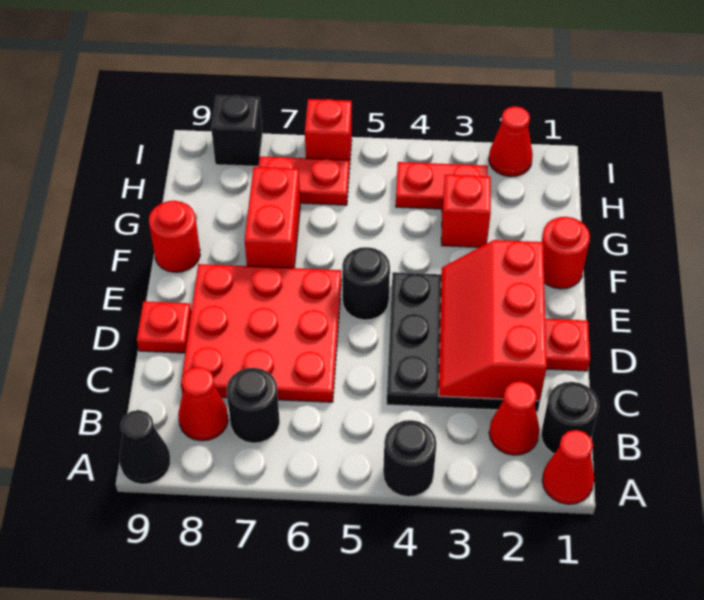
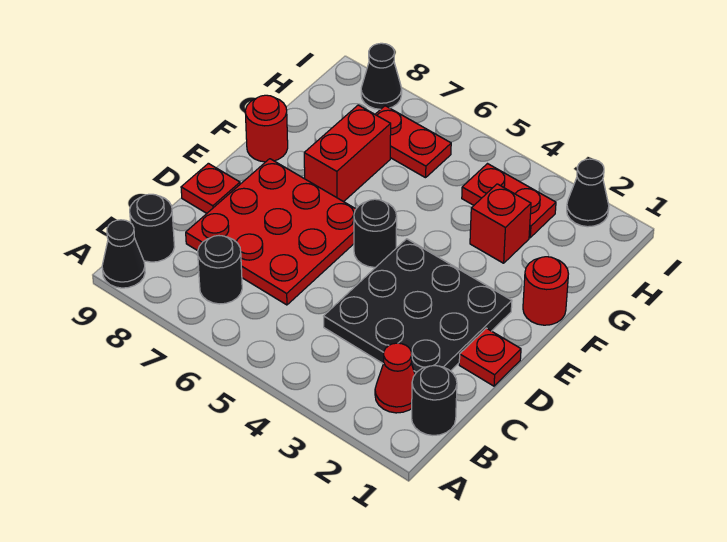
red 1x1 cone [542,430,594,504] -> none
black 1x1 round brick [383,420,437,497] -> black 1x1 round brick moved to [130,194,175,262]
red 1x1 cone [178,367,228,441] -> none
red 2x3 slope [439,240,547,401] -> none
red 1x1 cone [489,106,533,177] -> black 1x1 cone [567,159,609,227]
red 1x1 brick [305,99,352,169] -> none
black 1x1 brick [211,95,262,166] -> black 1x1 cone [361,43,402,109]

